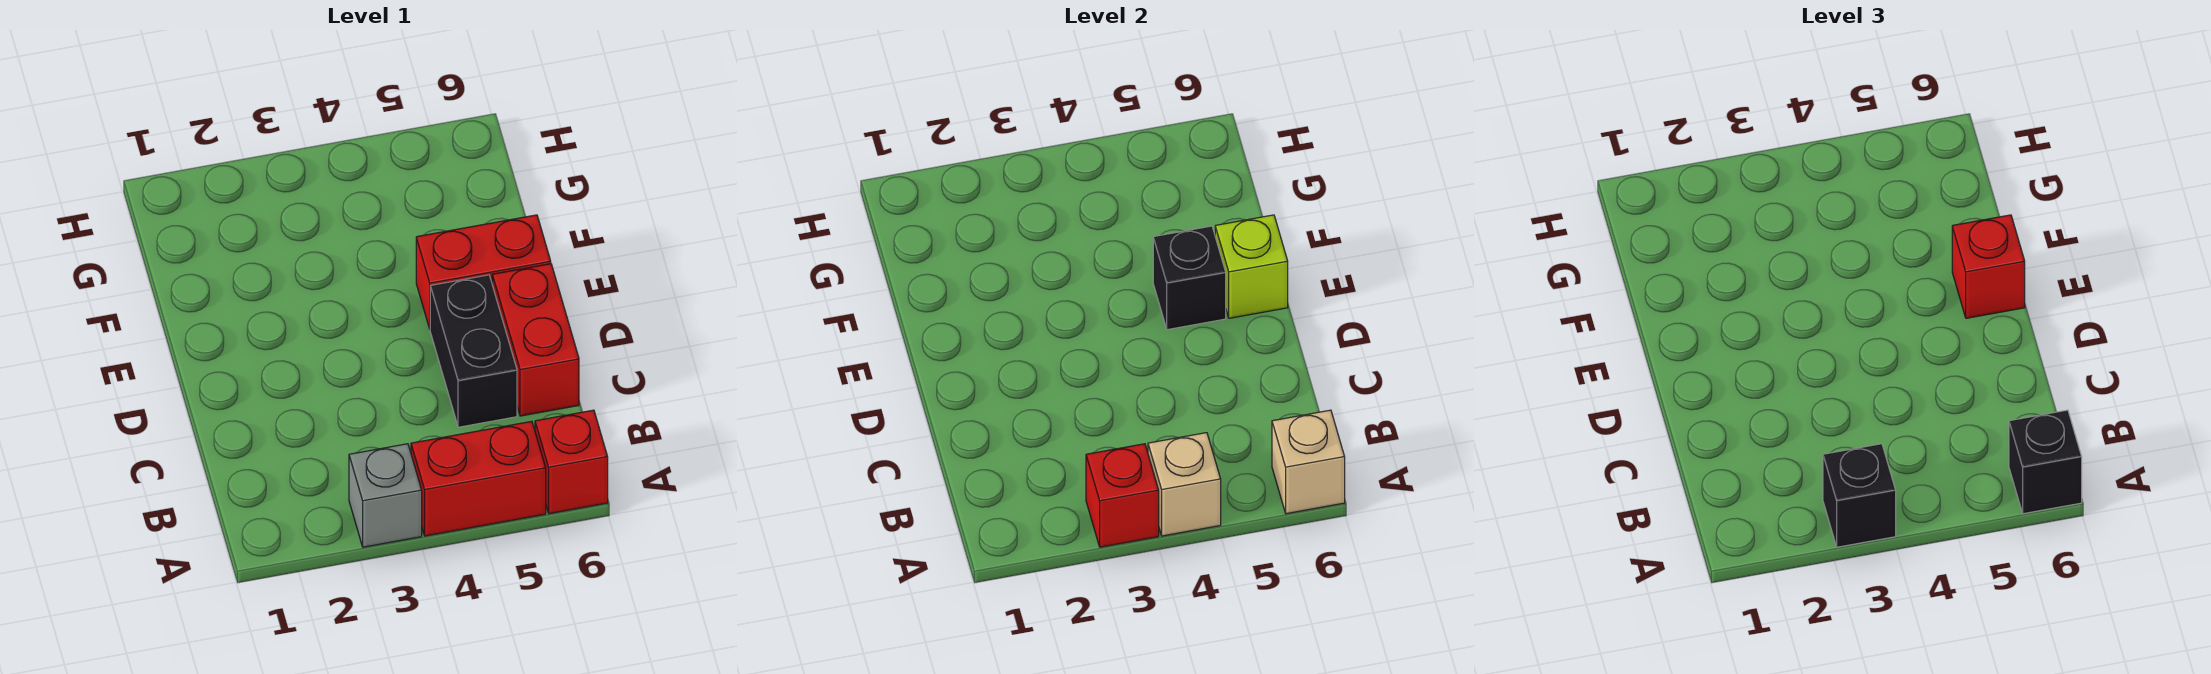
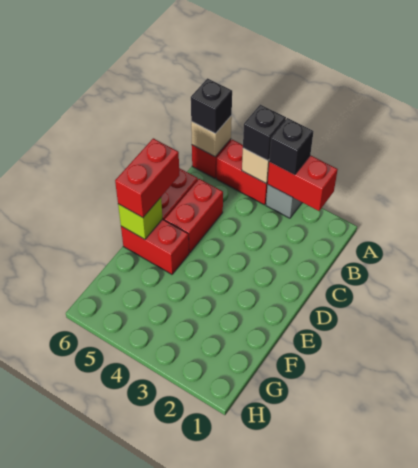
red 1x1 brick [1086,444,1159,547] -> red 1x2 brick [268,155,338,211]
black 1x2 brick [430,275,517,427] -> red 1x2 brick [165,179,223,253]
black 1x1 brick [1153,226,1226,330] -> black 1x1 brick moved to [243,105,286,161]
red 1x1 brick [1952,215,2025,318] -> red 1x2 brick [115,138,179,218]

